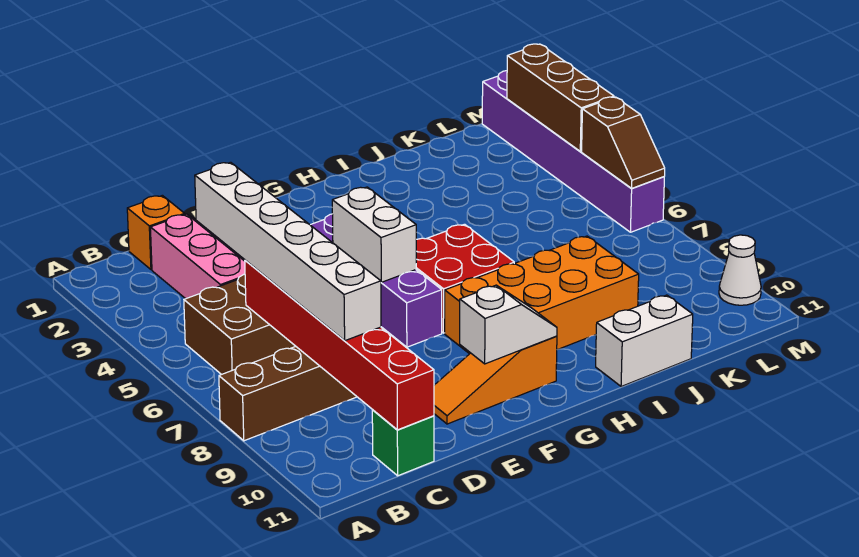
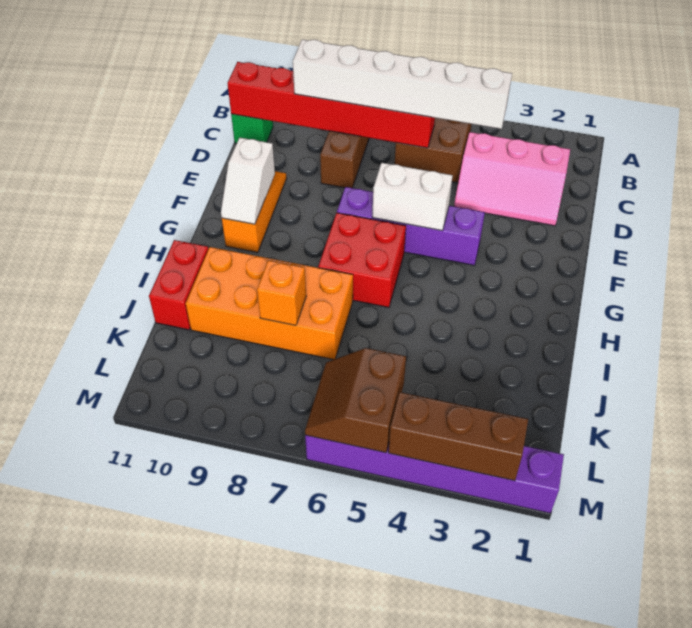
orange 1x1 brick [127,195,185,270] -> orange 1x1 brick moved to [257,260,306,325]
orange 2x4 brick [445,236,639,354] -> orange 2x4 brick turned to [186,247,353,360]
white 1x2 brick [596,295,693,387] -> red 1x2 brick [149,240,208,330]
brown 1x2 slope [582,97,665,188] -> brown 2x2 slope [305,348,406,453]
white 1x1 cone [719,235,761,305] -> none

